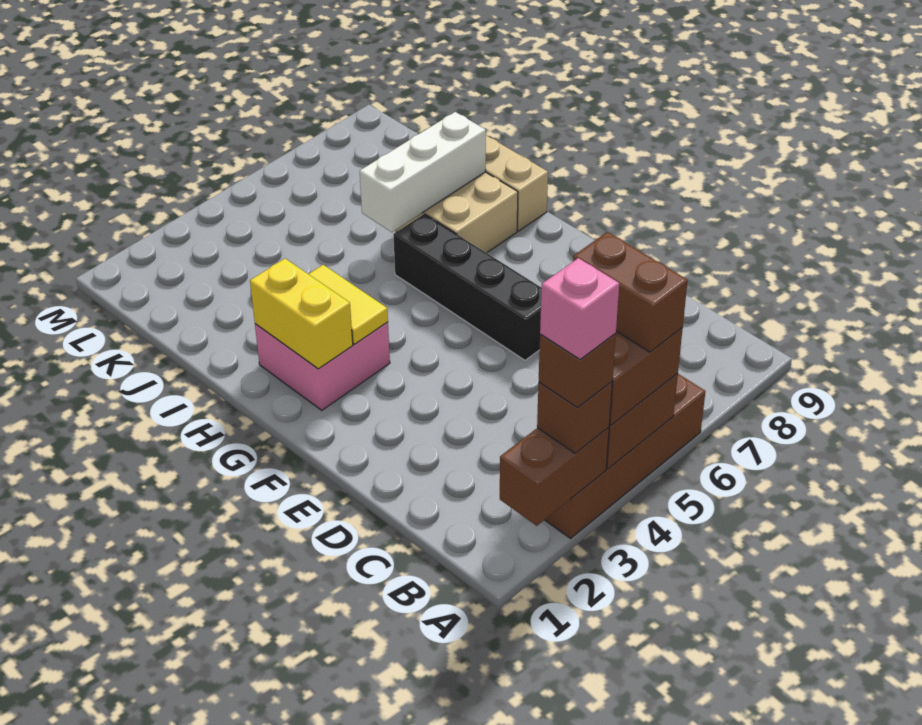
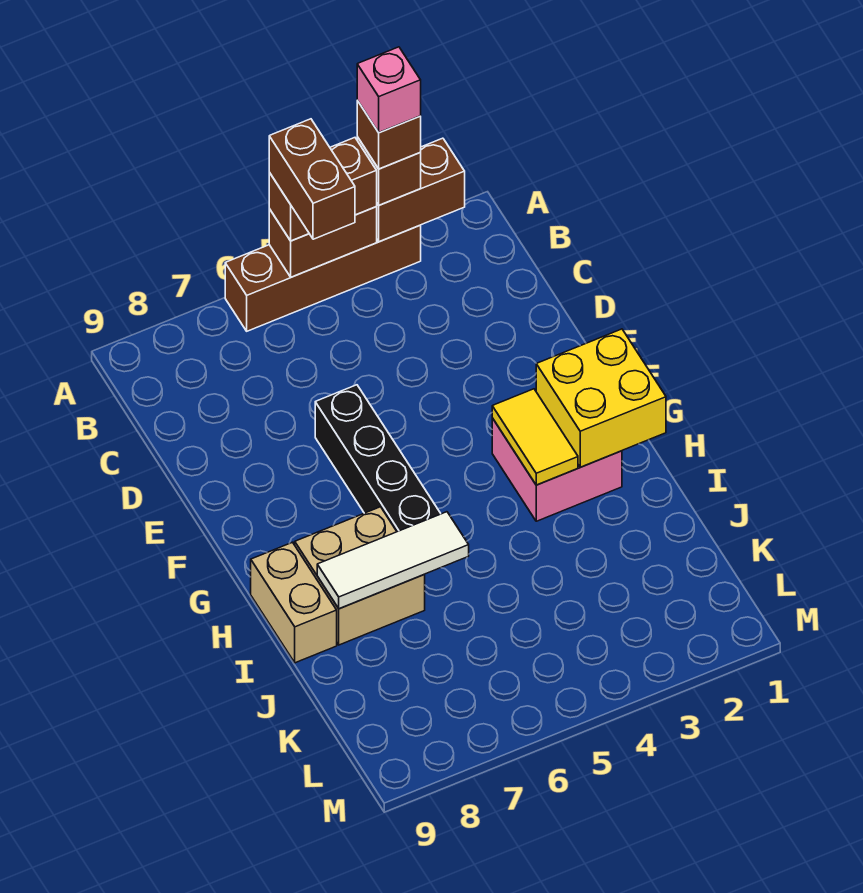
yellow 1x2 brick [250,258,353,369] -> yellow 2x2 brick [536,329,666,467]
white 1x3 brick [360,112,486,232] -> white 1x3 tile [317,512,469,609]

